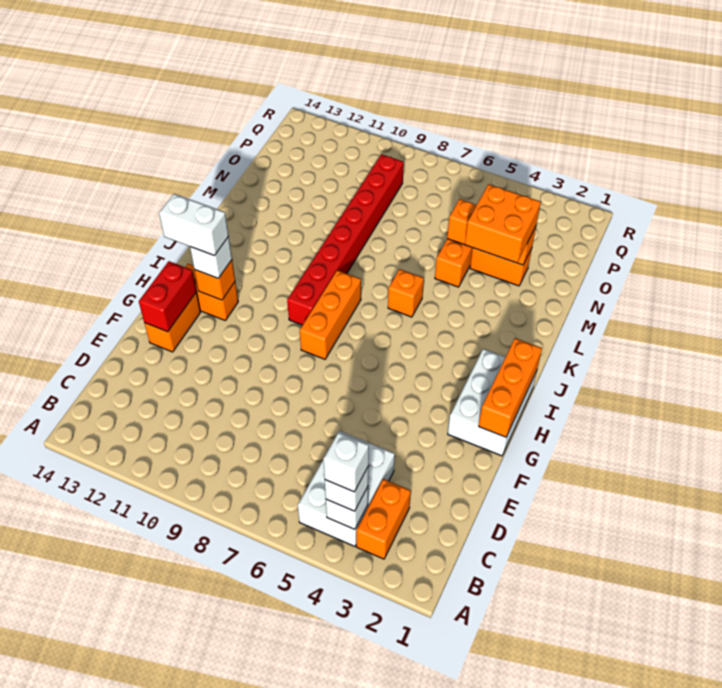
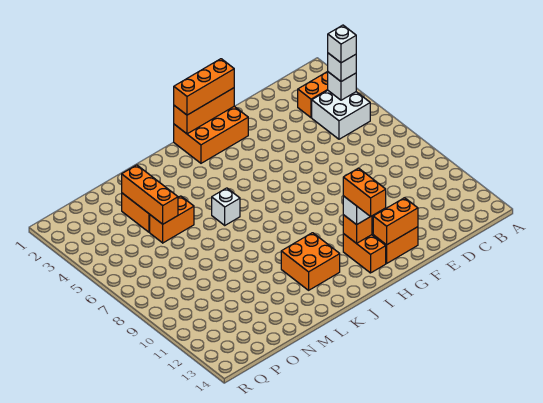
white 2x3 brick [298,431,395,546] -> white 2x2 brick [312,91,370,139]
red 1x2 brick [139,261,197,332] -> orange 1x2 brick [373,198,418,245]
white 2x3 brick [448,349,537,456] -> orange 2x3 brick [174,106,248,163]
orange 1x3 brick [300,270,361,359] -> orange 1x3 brick moved to [174,59,234,115]
white 1x2 brick [159,194,229,256] -> orange 1x2 brick [343,168,386,217]
red 1x8 brick [287,154,404,325] -> none
orange 1x1 brick [388,269,424,317] -> white 1x1 brick [212,188,240,225]
orange 2x2 brick [465,184,541,263] -> orange 2x2 brick moved to [281,233,340,290]

